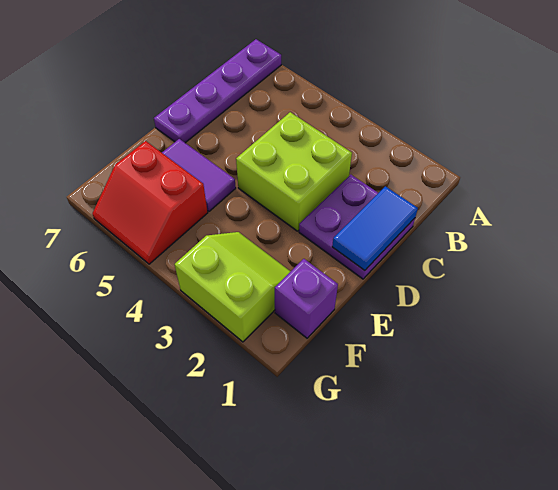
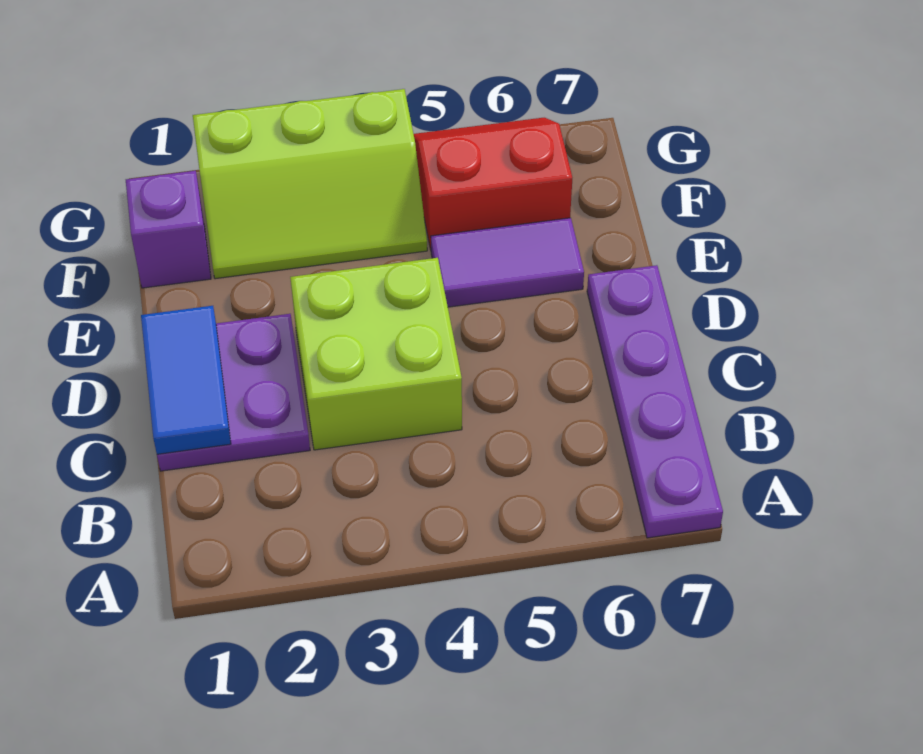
lime 2x2 slope [174,232,291,342] -> lime 2x3 slope [193,89,427,279]

